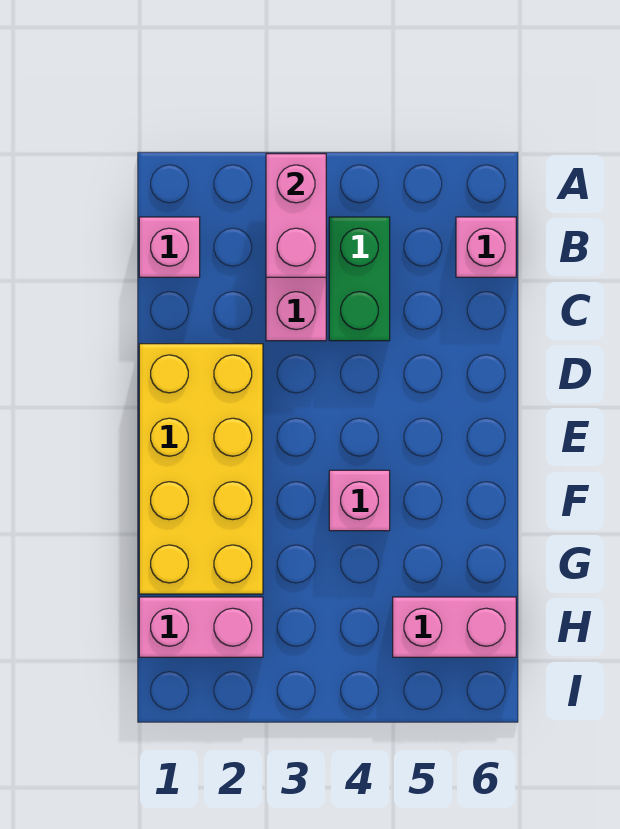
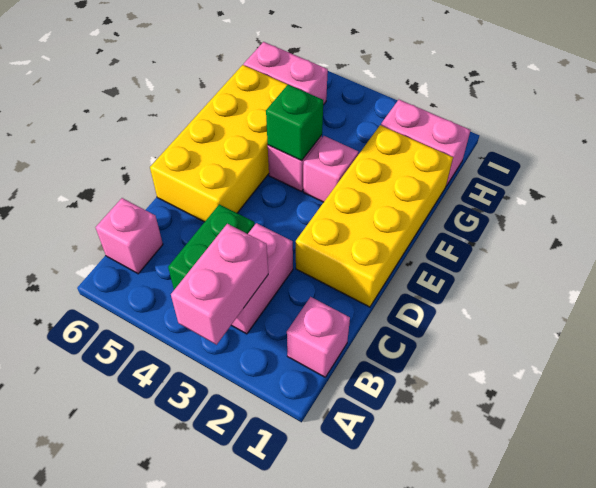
none -> yellow 2x4 brick [150,65,288,222]
none -> pink 1x1 brick [303,136,358,202]
none -> green 1x1 brick [266,85,323,161]

